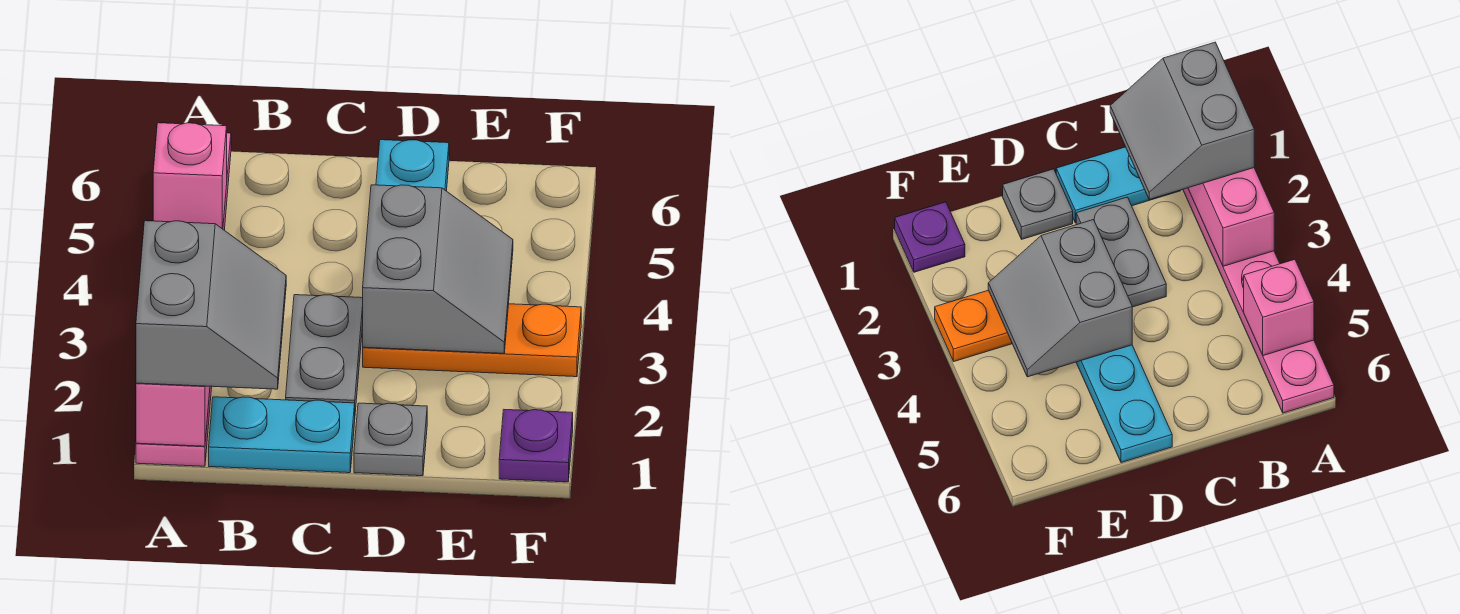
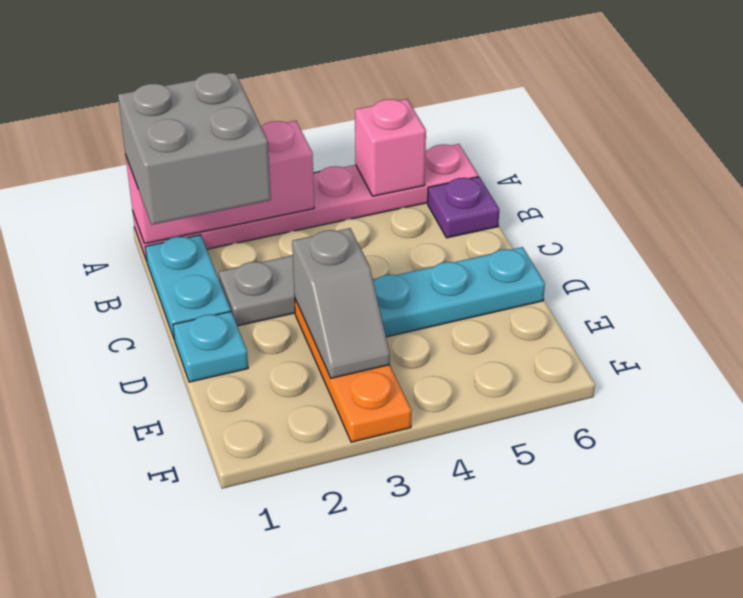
grey 2x2 slope [136,221,286,389] -> grey 2x2 brick [118,72,271,225]
grey 1x1 plate [354,403,427,476] -> cyan 1x1 plate [173,312,248,382]
grey 2x2 slope [363,185,513,353] -> grey 1x2 slope [292,228,390,378]
purple 1x1 plate [499,410,573,482] -> purple 1x1 plate moved to [428,177,499,238]

